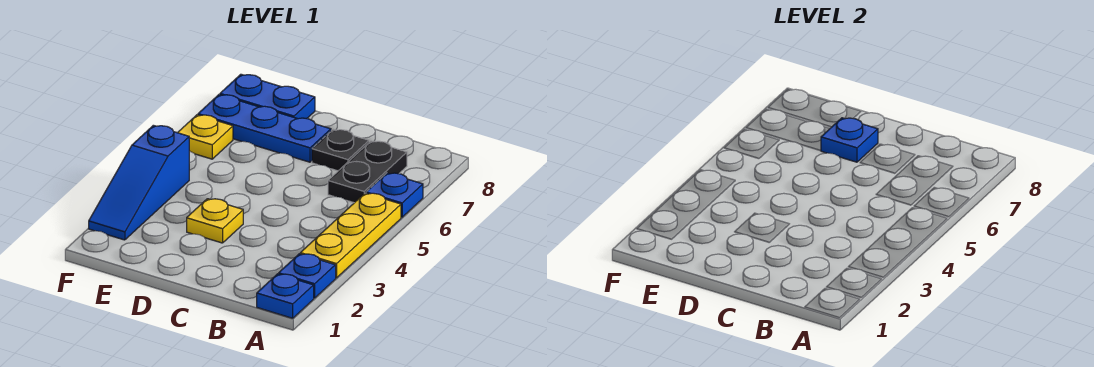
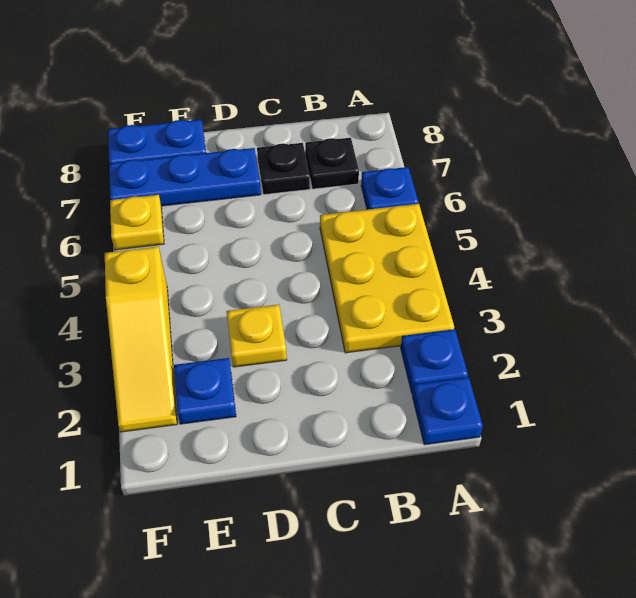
yellow 1x3 plate [300,193,401,278] -> yellow 2x3 plate [320,204,454,353]
black 1x2 plate [328,141,407,203] -> black 1x1 plate [305,138,359,189]
blue 1x1 plate [821,118,878,162] -> blue 1x1 plate moved to [174,358,236,424]
blue 1x3 slope [89,125,189,240] -> yellow 1x3 slope [105,247,177,432]

